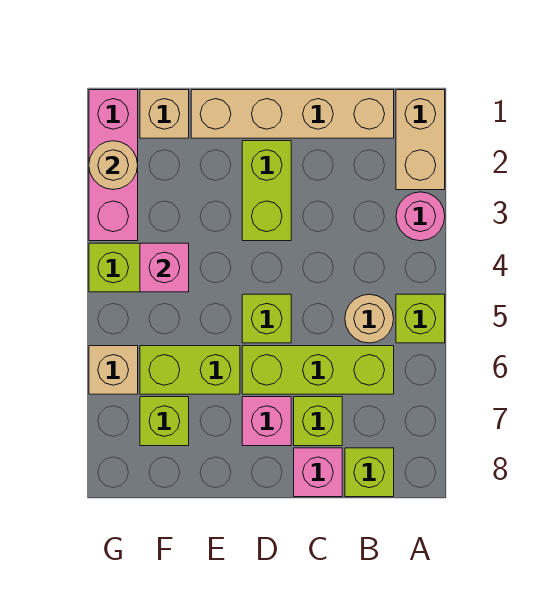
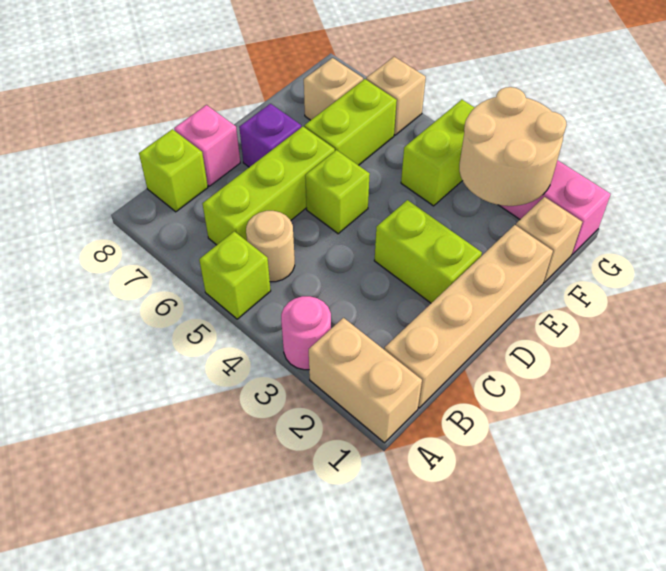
lime 1x1 brick [294,397,342,446] -> none
pink 1x1 brick [242,397,291,446] -> purple 1x1 brick [239,104,301,167]
pink 1x1 brick [140,243,189,292] -> none
lime 1x1 brick [140,397,189,446] -> tan 1x1 brick [304,58,363,120]
tan 1x1 round brick [89,141,138,190] -> tan 2x2 round brick [459,87,566,206]

